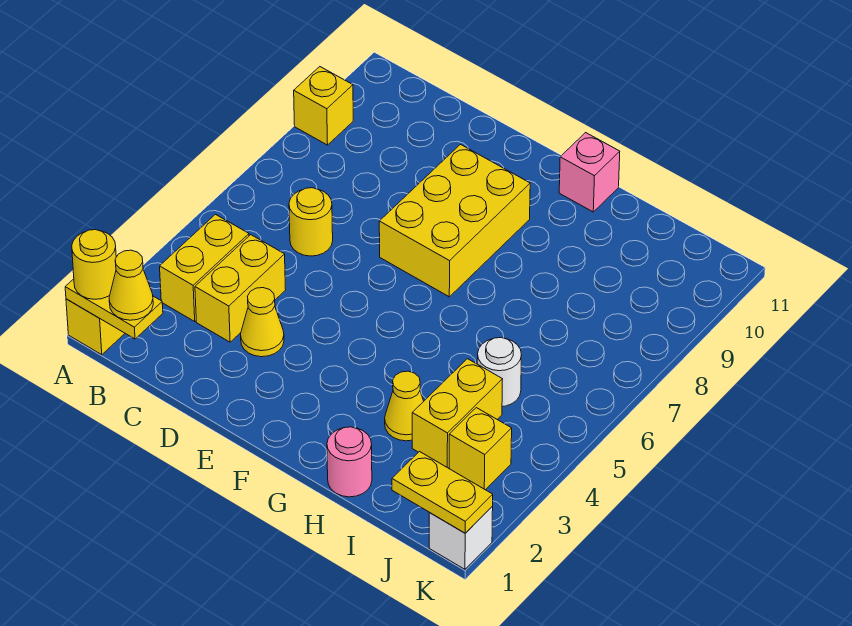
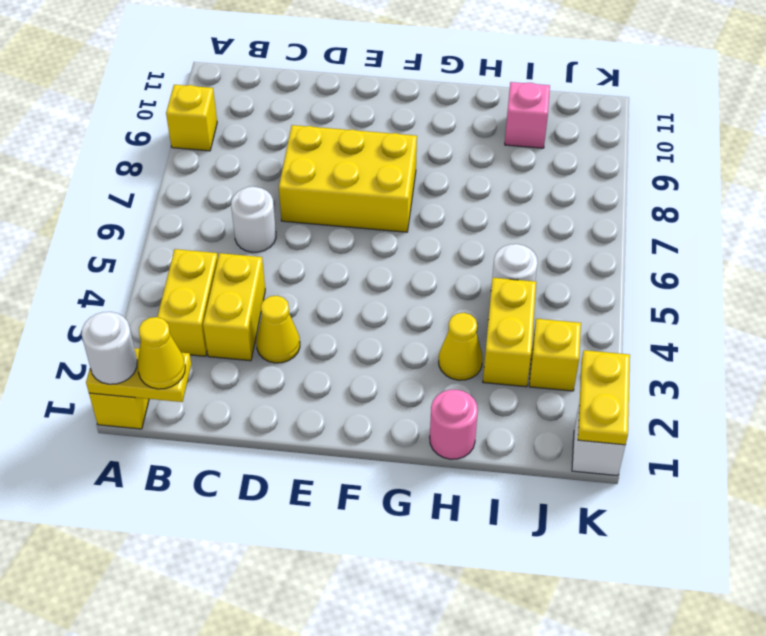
yellow 1x1 round brick [72,230,116,299] -> white 1x1 round brick [81,312,137,384]
yellow 1x1 round brick [289,188,333,256] -> white 1x1 round brick [231,187,276,252]
yellow 2x3 brick [379,145,530,297] -> yellow 2x3 brick turned to [279,125,417,232]
pink 1x1 brick [559,133,620,212] -> pink 1x1 brick moved to [505,82,550,148]
yellow 1x2 plate [392,452,493,533] -> yellow 1x2 plate turned to [578,350,630,445]

